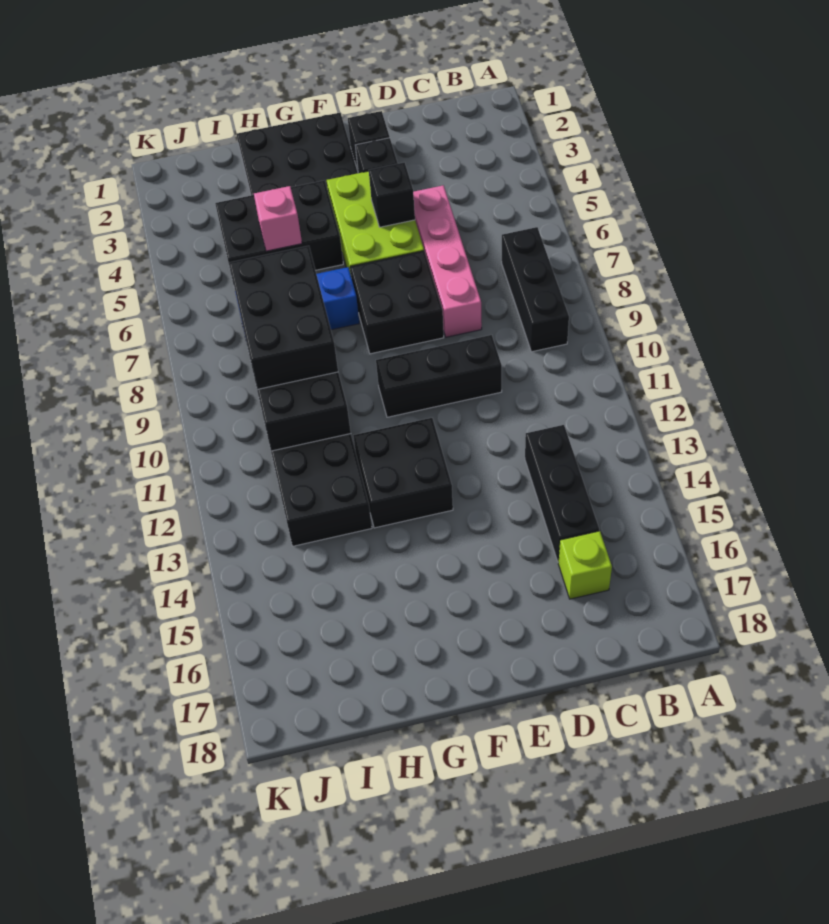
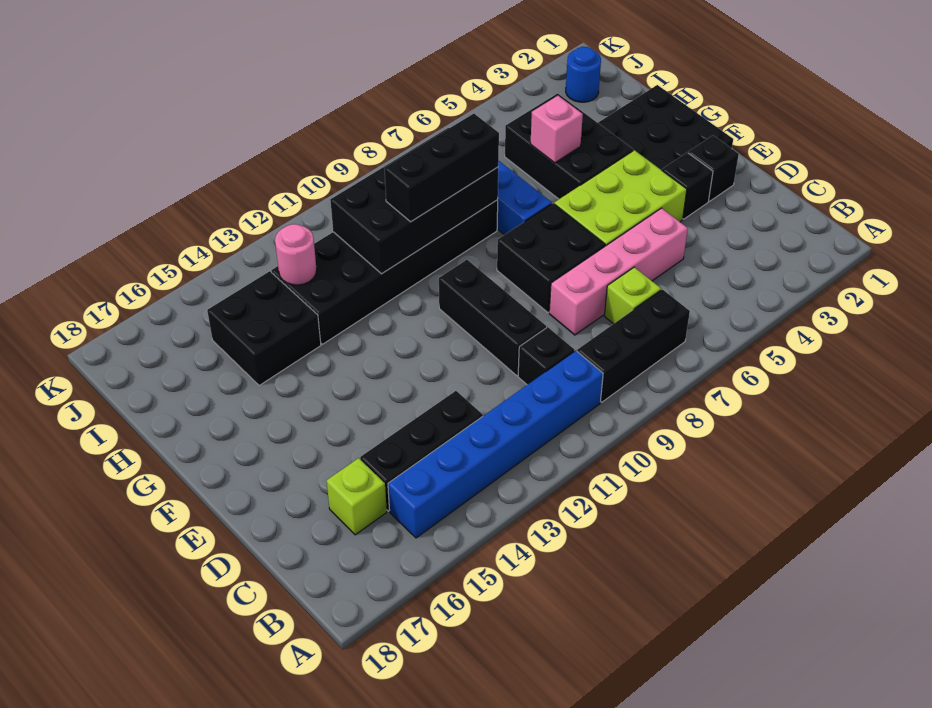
none -> blue 1x6 brick [388,351,603,538]
none -> lime 1x1 brick [605,267,661,324]
black 1x1 brick [369,162,415,227] -> black 1x1 brick moved to [518,327,574,385]
black 2x2 brick [353,418,453,528] -> black 2x2 brick moved to [207,271,321,386]
black 2x3 brick [229,246,338,389] -> black 1x3 brick [385,114,499,222]
none -> pink 1x1 round brick [275,224,317,285]
none -> blue 1x1 round brick [566,47,601,102]

